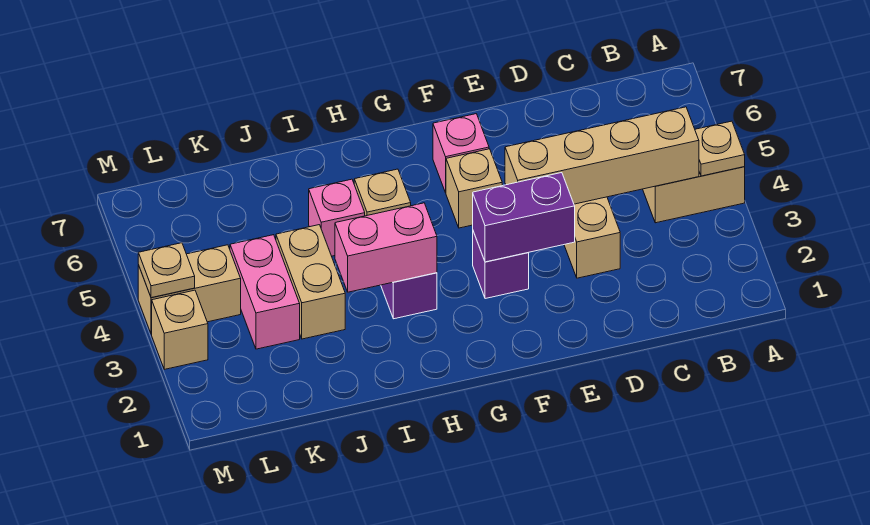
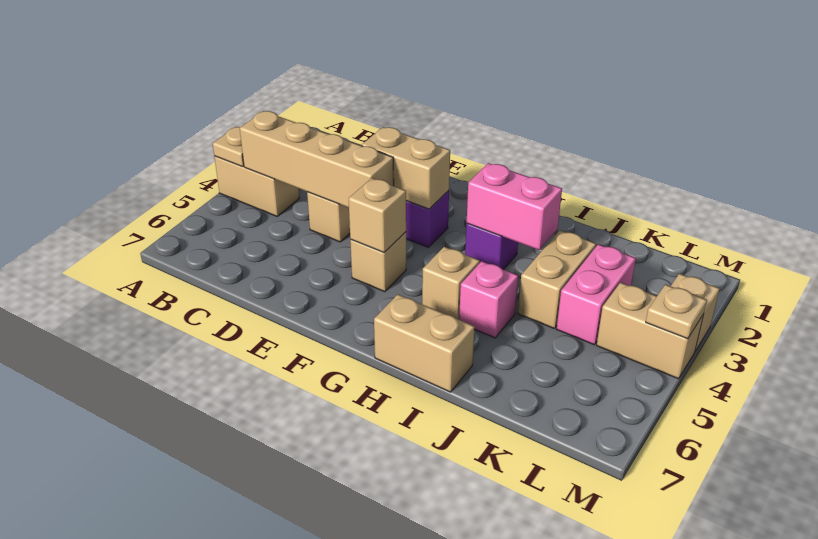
purple 1x2 brick [473,173,575,262] -> tan 1x2 brick [362,127,450,209]
none -> tan 1x1 brick [349,178,406,252]
pink 1x1 brick [433,114,489,193] -> none
none -> tan 1x2 brick [374,294,475,392]

